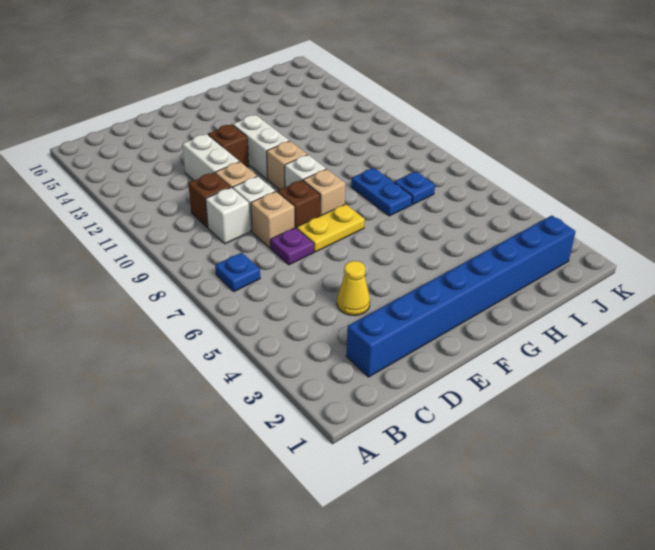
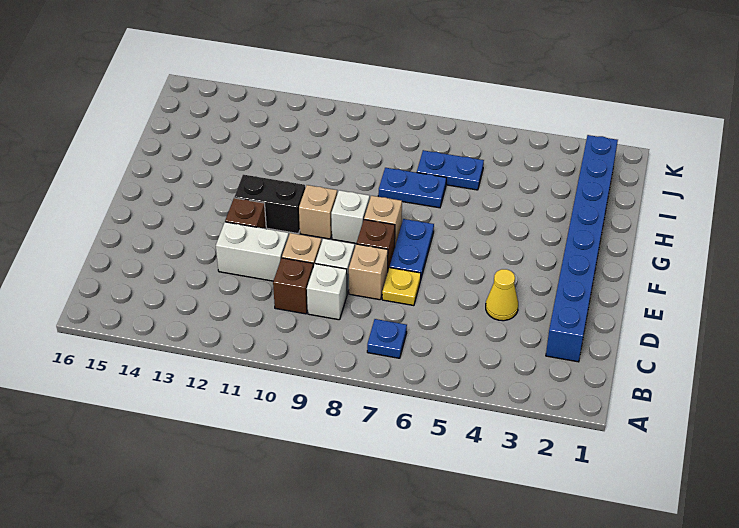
purple 1x1 plate [270,228,314,265] -> yellow 1x1 plate [382,268,421,306]
yellow 1x2 plate [297,204,365,252] -> blue 1x2 plate [390,219,434,278]
white 1x2 brick [233,115,289,179] -> black 1x2 brick [234,175,305,234]
blue 1x1 plate [394,171,435,205] -> blue 1x2 plate [417,150,484,190]

